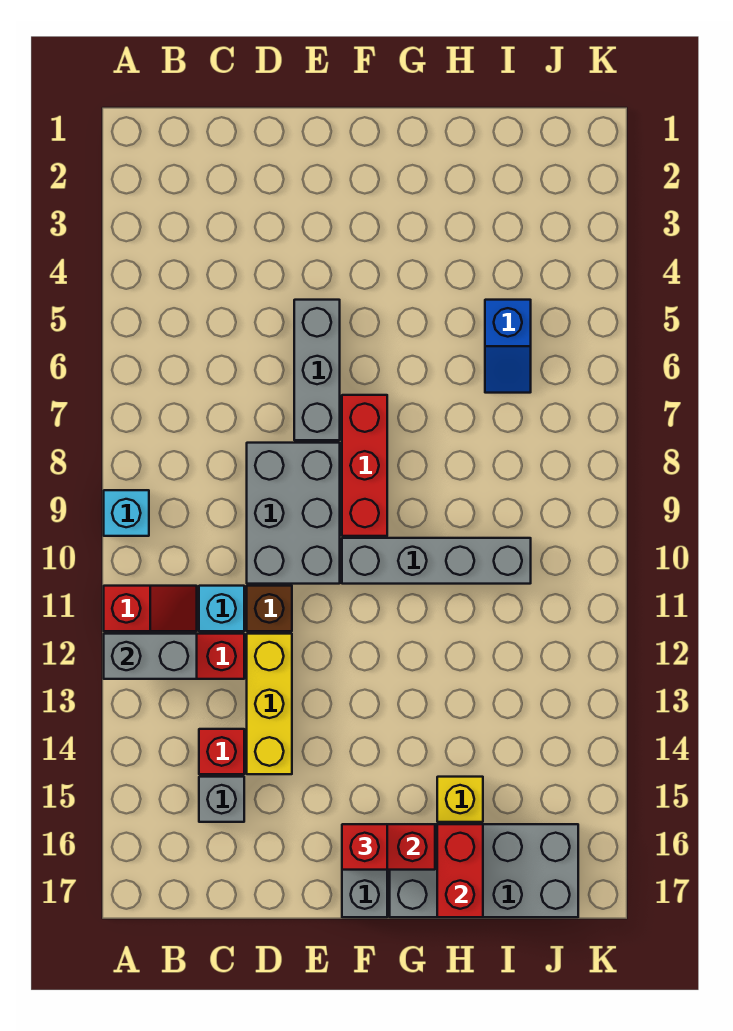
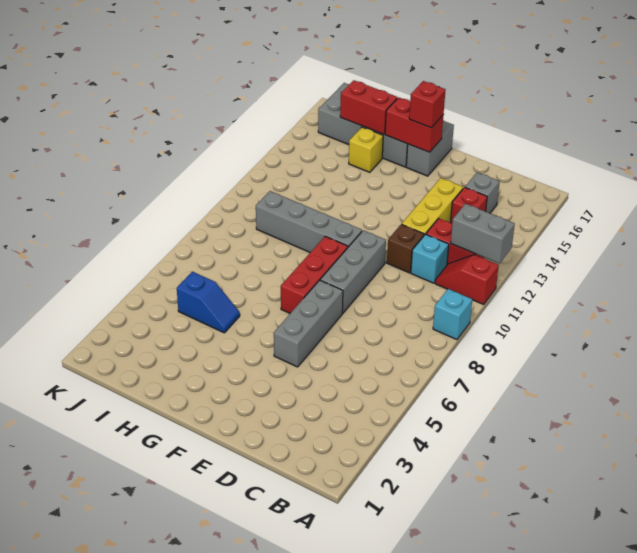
grey 2x3 brick [247,443,340,584] -> grey 1x3 brick [320,230,386,313]
red 1x2 brick [437,824,483,917] -> red 1x2 brick turned to [340,80,397,134]
blue 1x2 slope [485,300,531,393] -> blue 1x2 slope turned to [177,272,240,333]

